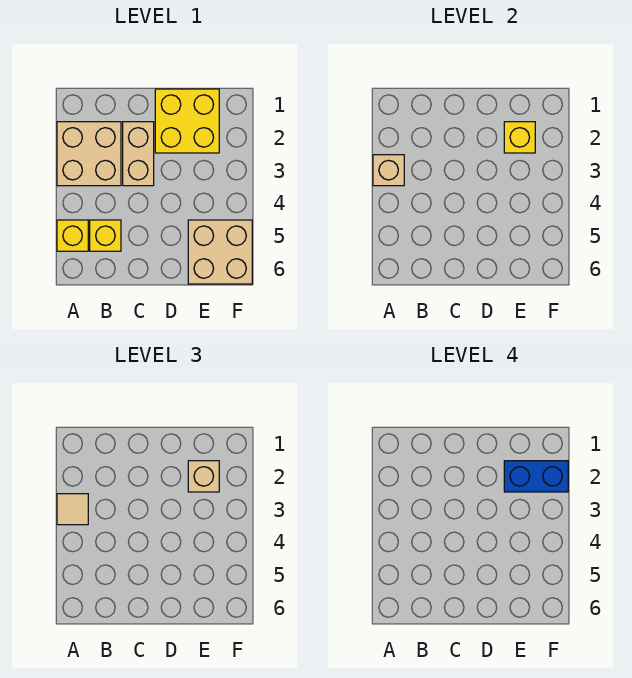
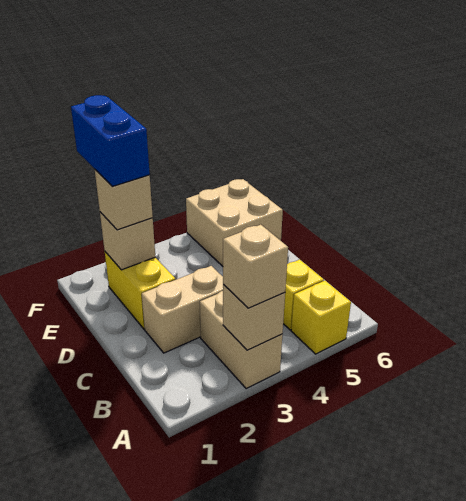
tan 2x2 brick [57,122,121,186] -> tan 1x2 brick [200,291,283,389]
tan 1x1 tile [57,494,88,525] -> tan 1x1 brick [223,225,288,308]
yellow 2x2 brick [155,89,219,153] -> yellow 1x2 brick [105,252,175,329]
yellow 1x1 brick [504,122,535,153] -> tan 1x1 brick [100,212,155,270]

